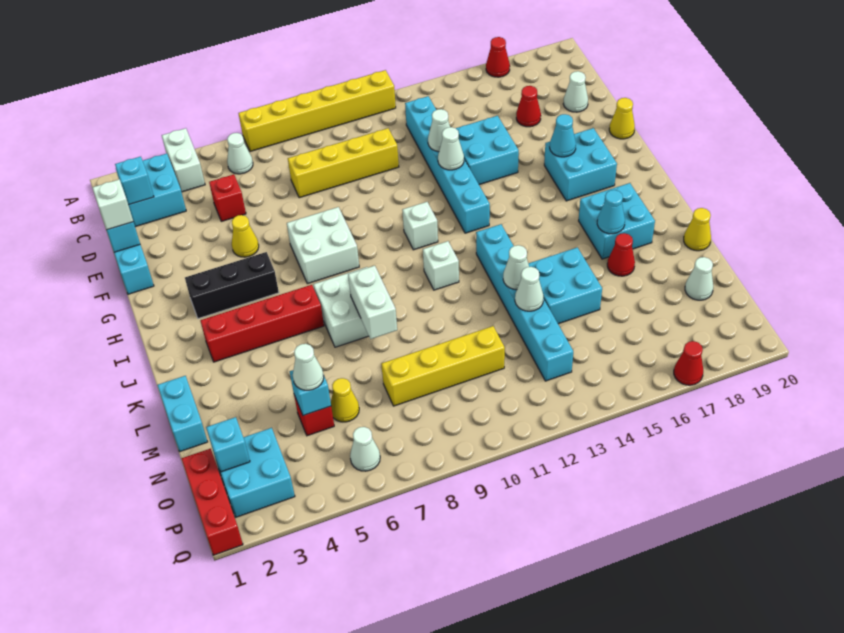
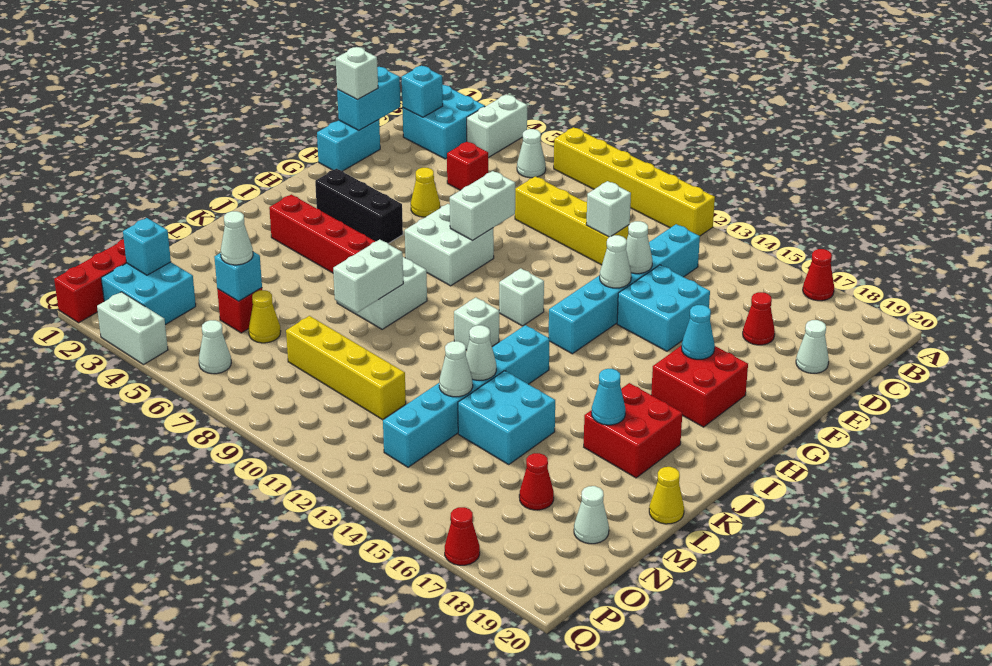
none -> white 1x1 brick [586,181,631,237]
none -> white 1x2 brick [450,171,515,240]
yellow 1x1 cone [609,98,635,139] -> none
cyan 2x2 brick [544,128,617,201] -> red 2x2 brick [651,345,748,427]
cyan 2x2 brick [579,183,655,259] -> red 2x2 brick [584,383,682,478]
cyan 1x2 brick [157,376,208,452] -> none
red 1x1 cone [607,233,635,276] -> red 1x1 cone moved to [519,453,554,510]
none -> white 1x2 brick [97,292,168,365]

